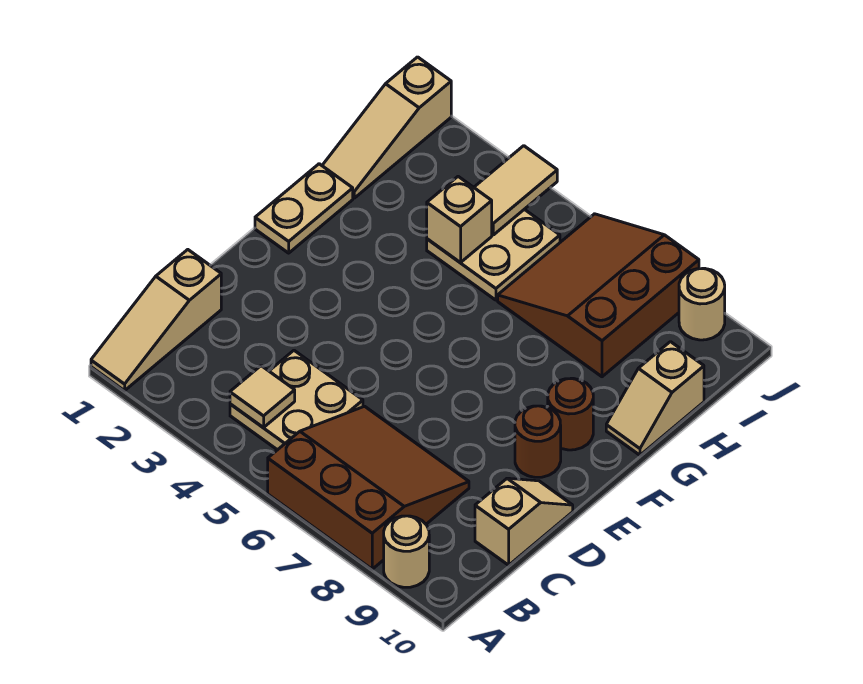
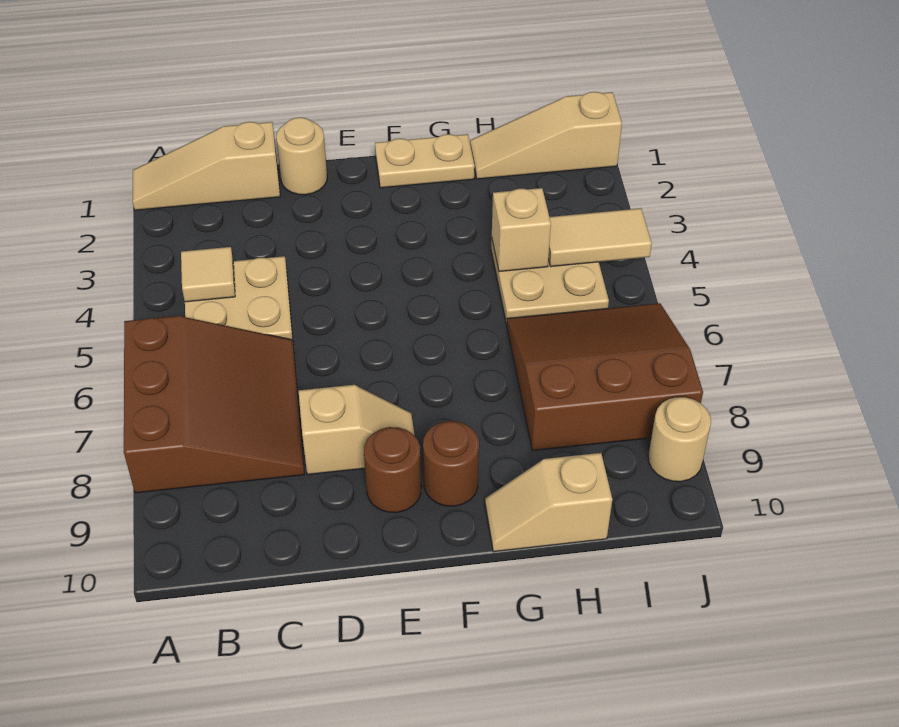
tan 1x1 round brick [384,516,429,587] -> tan 1x1 round brick moved to [276,117,327,195]
tan 1x2 slope [475,478,573,565] -> tan 1x2 slope moved to [299,385,415,474]

